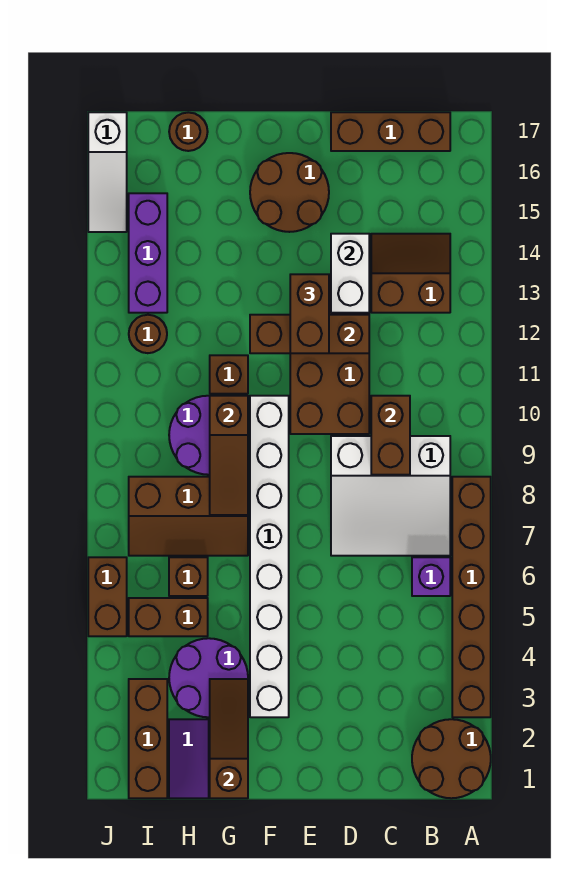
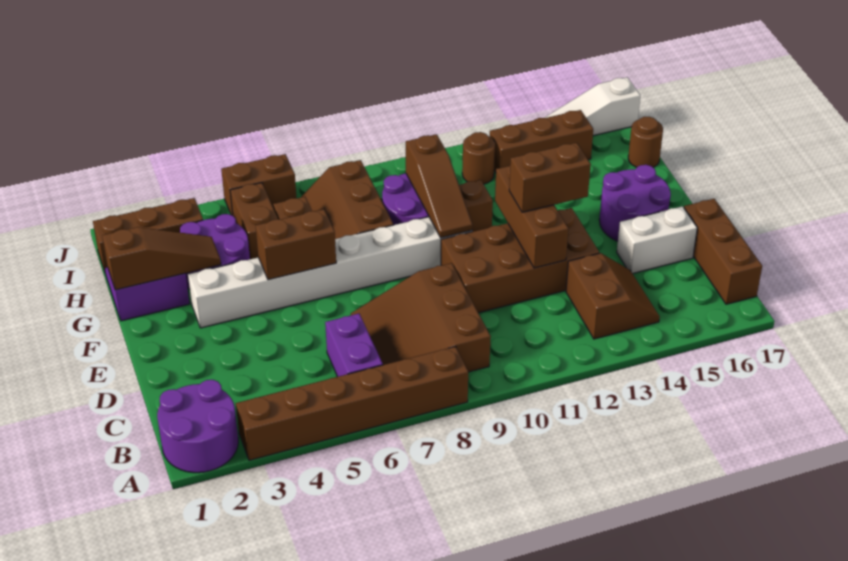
brown 2x2 round brick [412,719,491,798] -> purple 2x2 round brick [157,380,238,473]
purple 1x1 brick [412,557,450,596] -> purple 1x2 brick [325,314,383,377]
white 3x3 slope [331,436,450,556] -> brown 3x3 slope [351,263,491,372]
brown 1x2 brick [371,396,410,475] -> brown 1x2 brick moved to [256,209,336,280]
white 1x2 brick [331,234,369,313] -> white 1x2 brick moved to [617,206,697,274]
brown 2x2 round brick [250,153,329,232] -> purple 2x2 round brick [599,165,671,241]
brown 1x3 slope [210,396,248,515] -> brown 1x3 slope turned to [406,134,473,238]
purple 1x3 brick [129,193,167,313] -> brown 1x3 brick [490,110,593,172]

